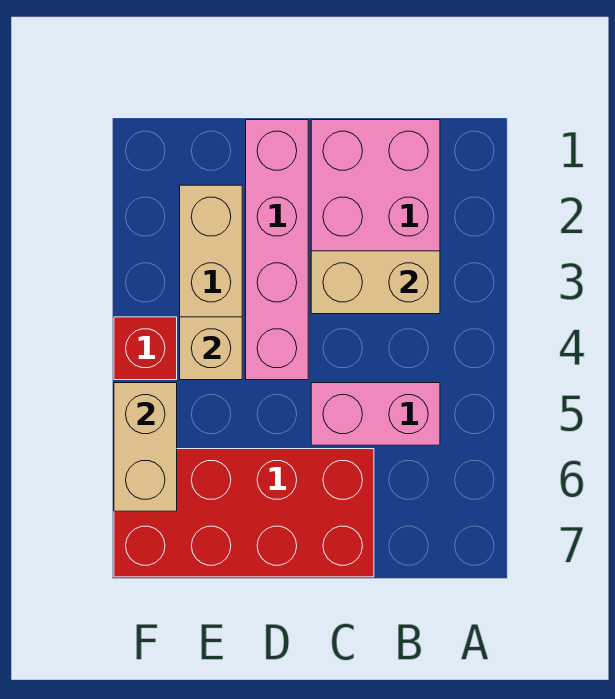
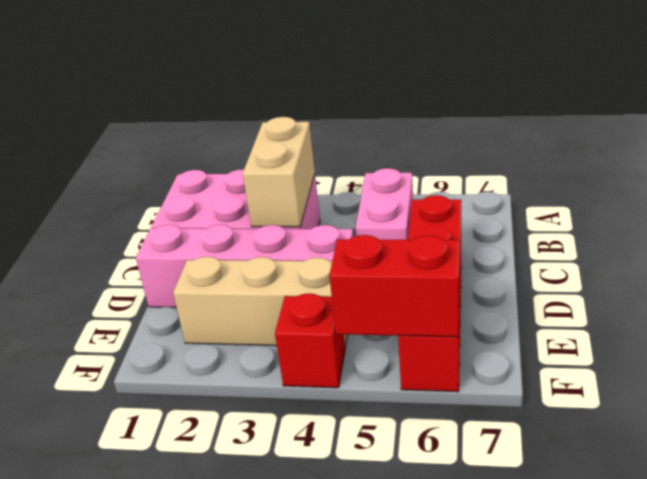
red 2x4 brick [114,449,374,577] -> red 1x4 brick [398,195,461,392]
tan 1x1 brick [180,317,242,380] -> none
tan 1x2 brick [114,383,177,511] -> red 1x2 brick [329,235,460,337]

